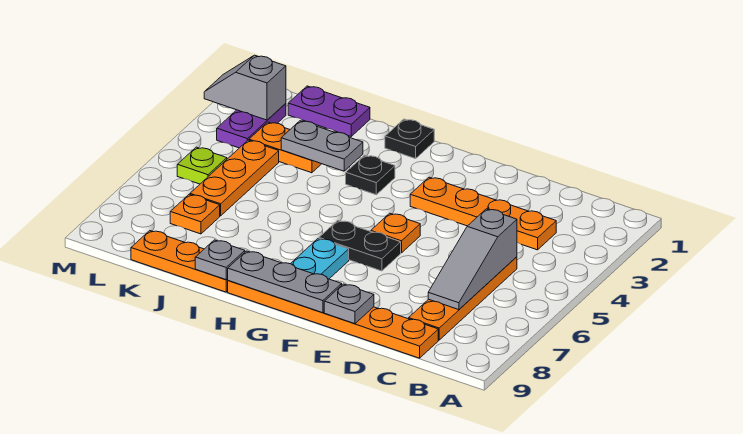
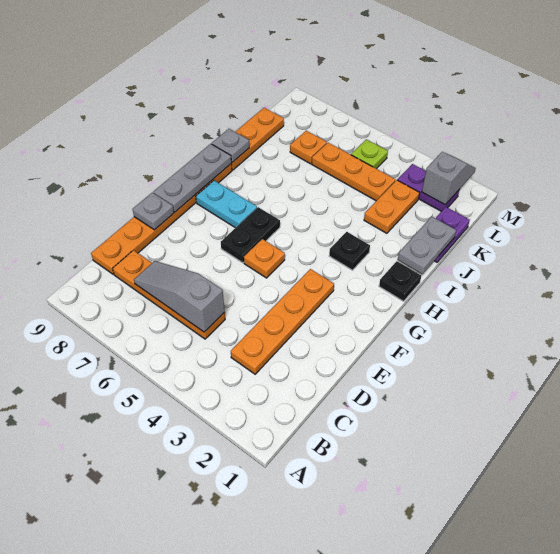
grey 1x2 plate [281,121,363,171] -> grey 1x2 plate moved to [398,217,456,274]

